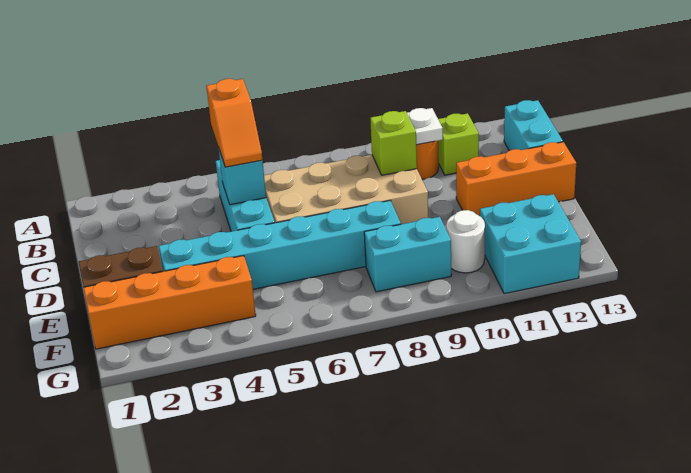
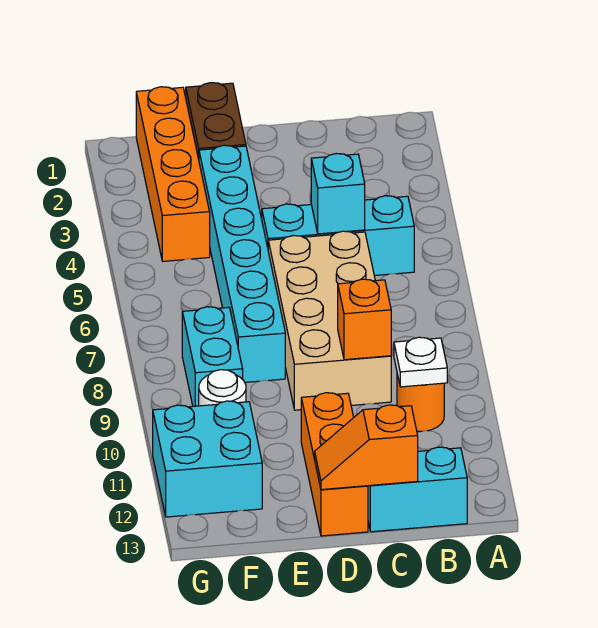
orange 1x2 slope [206,79,262,167] -> orange 1x2 slope moved to [315,405,418,490]
lime 1x1 brick [438,113,479,175] -> none
lime 1x1 brick [370,111,417,175] -> orange 1x1 brick [338,279,391,360]

